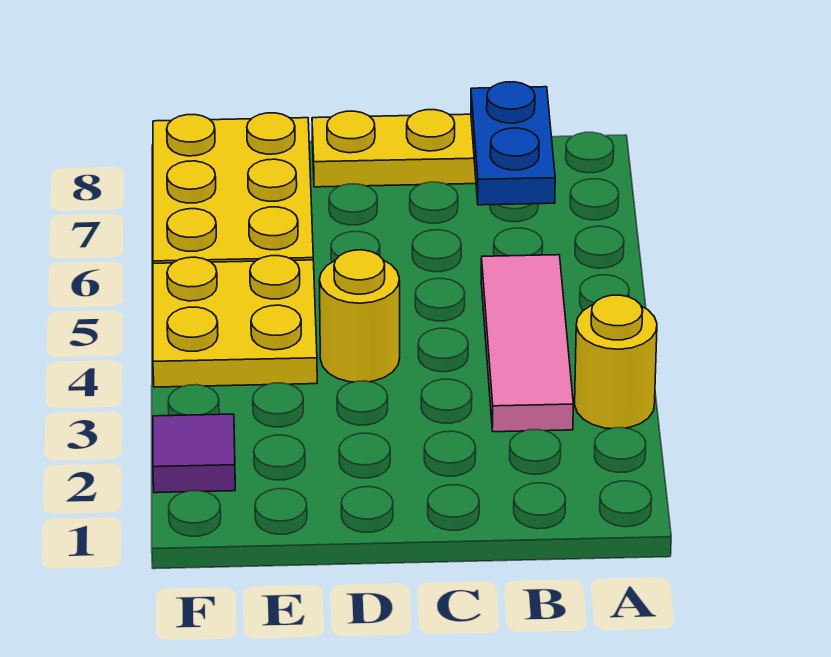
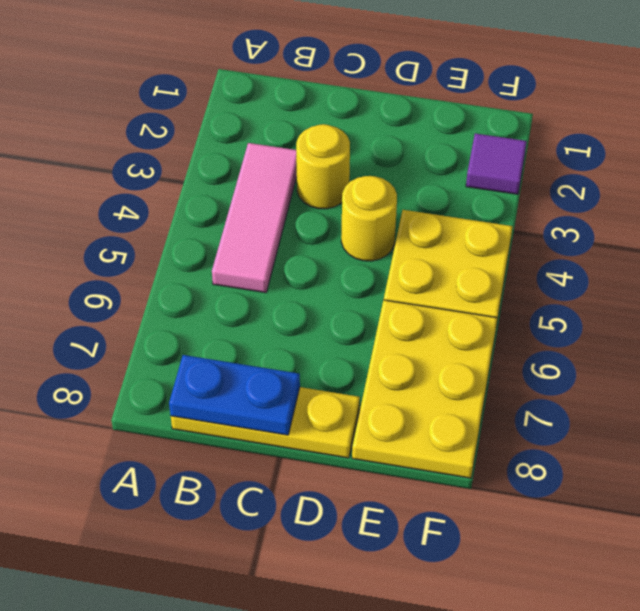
yellow 1x1 round brick [575,295,657,429] -> yellow 1x1 round brick moved to [296,124,350,209]
blue 1x2 plate [471,82,555,205] -> blue 1x2 plate turned to [169,355,300,435]

